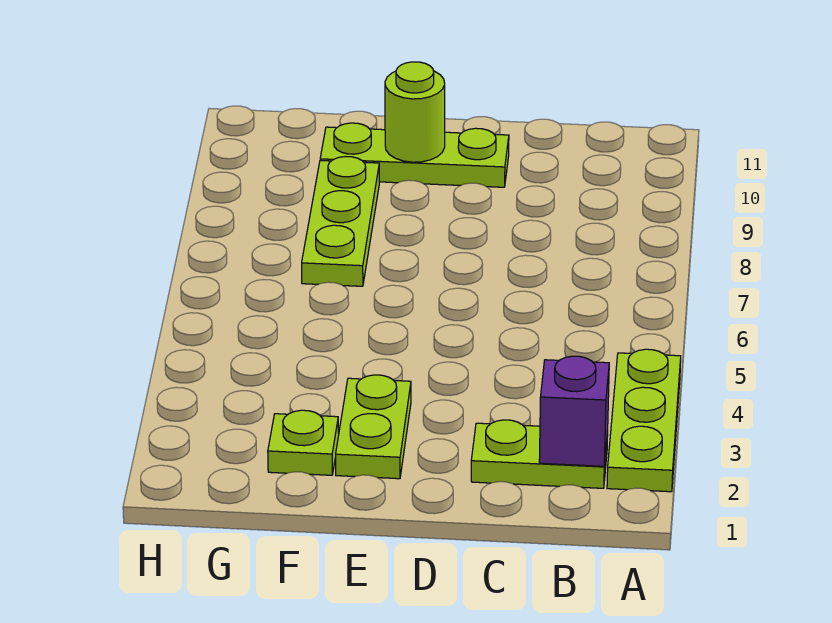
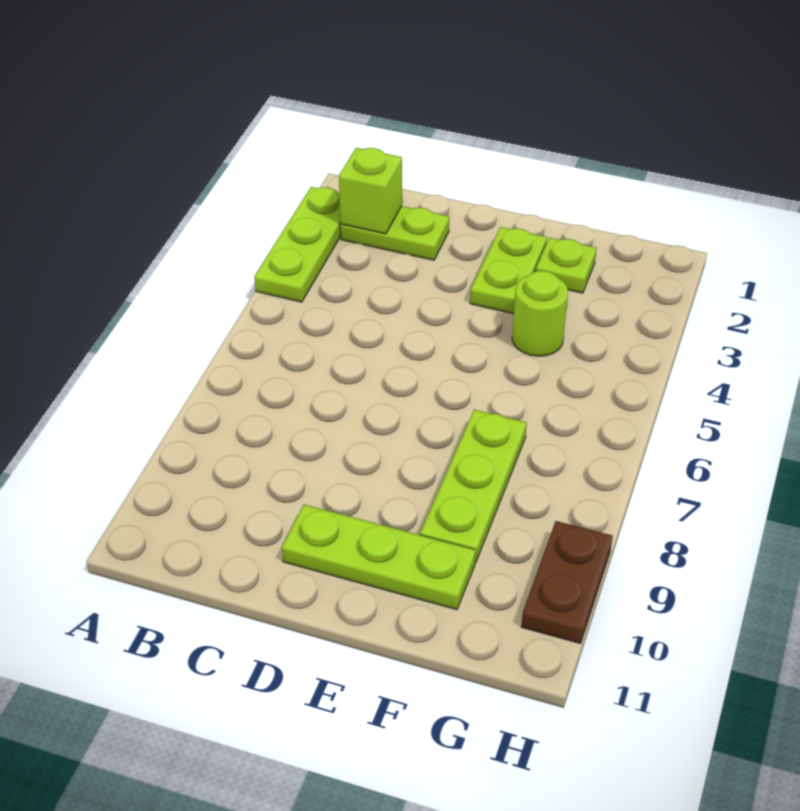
purple 1x1 brick [539,356,609,466] -> lime 1x1 brick [339,148,402,234]
lime 1x1 round brick [385,62,445,162] -> lime 1x1 round brick moved to [512,271,568,356]
none -> brown 1x2 plate [521,521,613,644]

